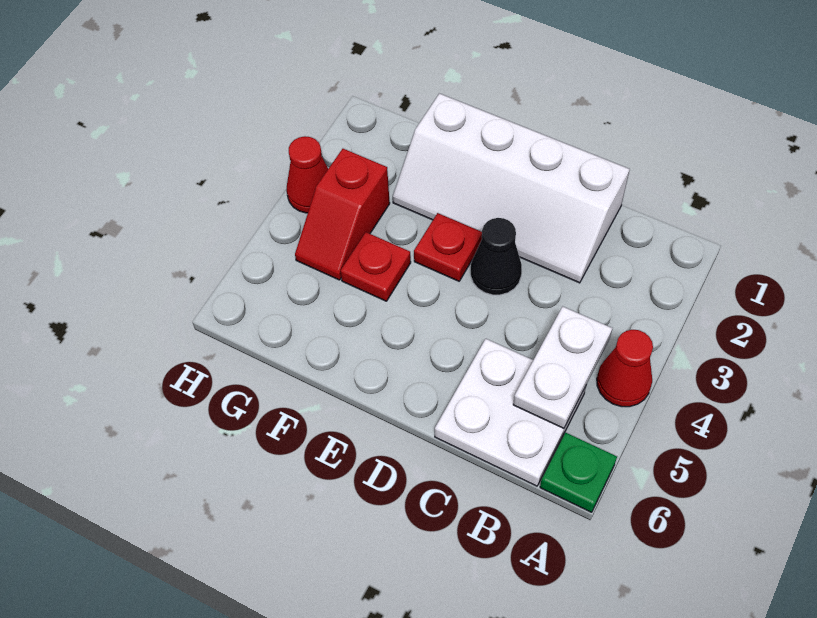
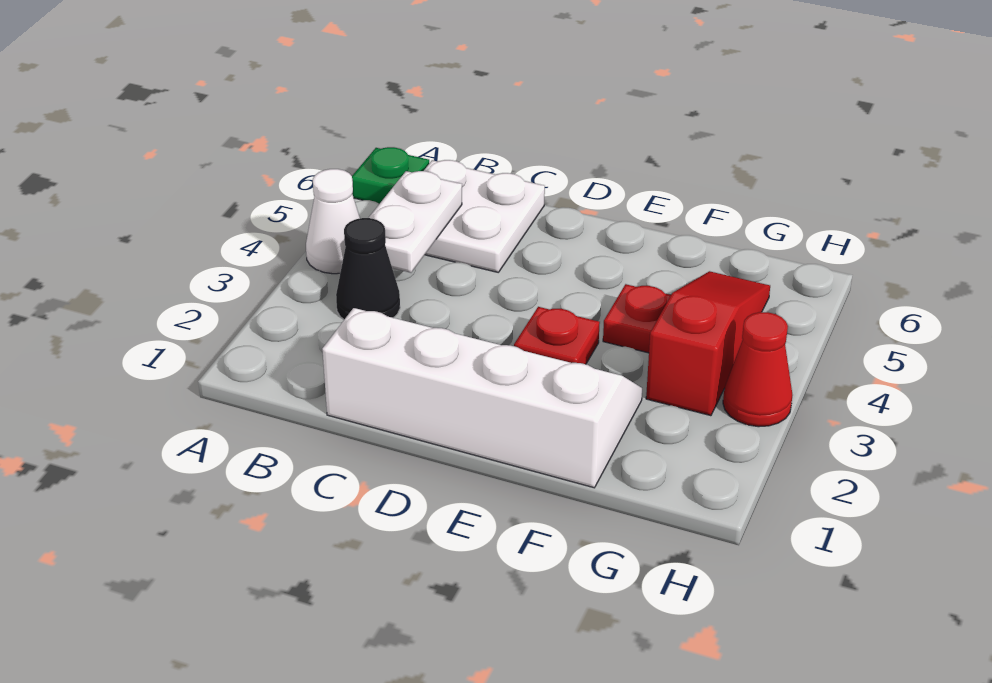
red 1x1 cone [597,330,653,407] -> white 1x1 cone [306,169,360,274]
black 1x1 cone [471,218,522,295] -> black 1x1 cone moved to [336,218,400,319]
red 1x2 slope [295,149,390,280] -> red 1x3 slope [646,271,770,416]

